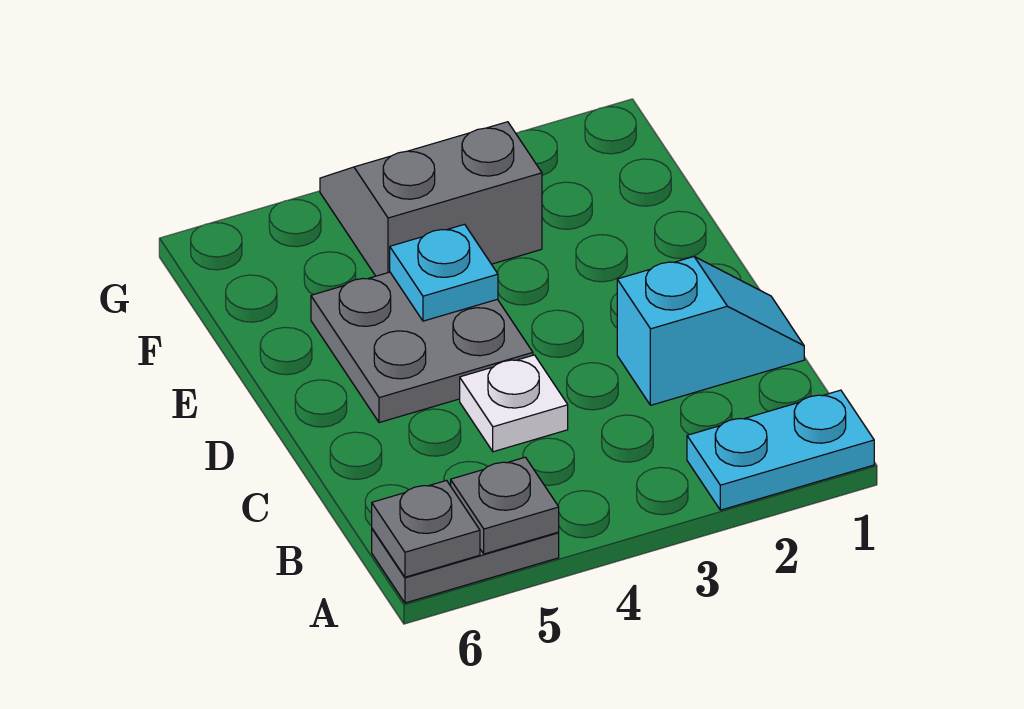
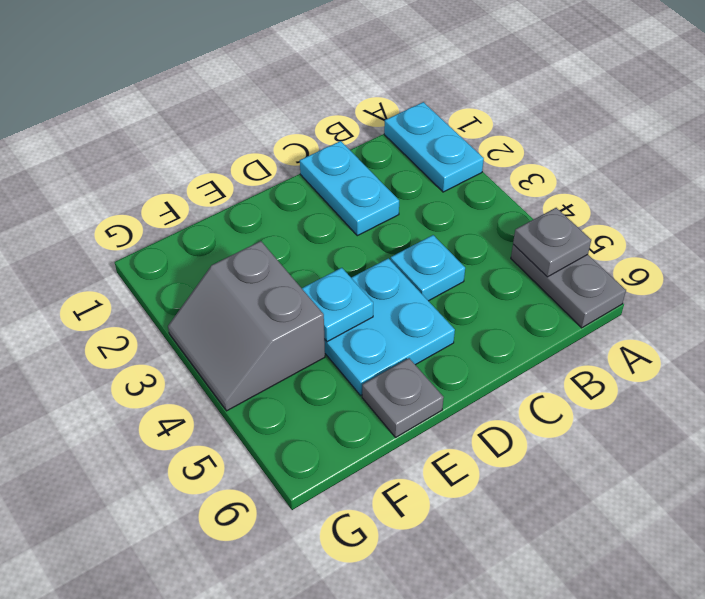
grey 1x1 plate [372,481,480,577] -> grey 1x1 plate moved to [362,358,444,437]
cyan 1x2 slope [617,257,804,405] -> cyan 1x2 plate [300,141,399,236]
white 1x1 plate [460,355,568,452] -> cyan 1x1 plate [390,235,465,301]
grey 2x2 plate [311,272,533,423] -> cyan 2x2 plate [324,258,455,396]

